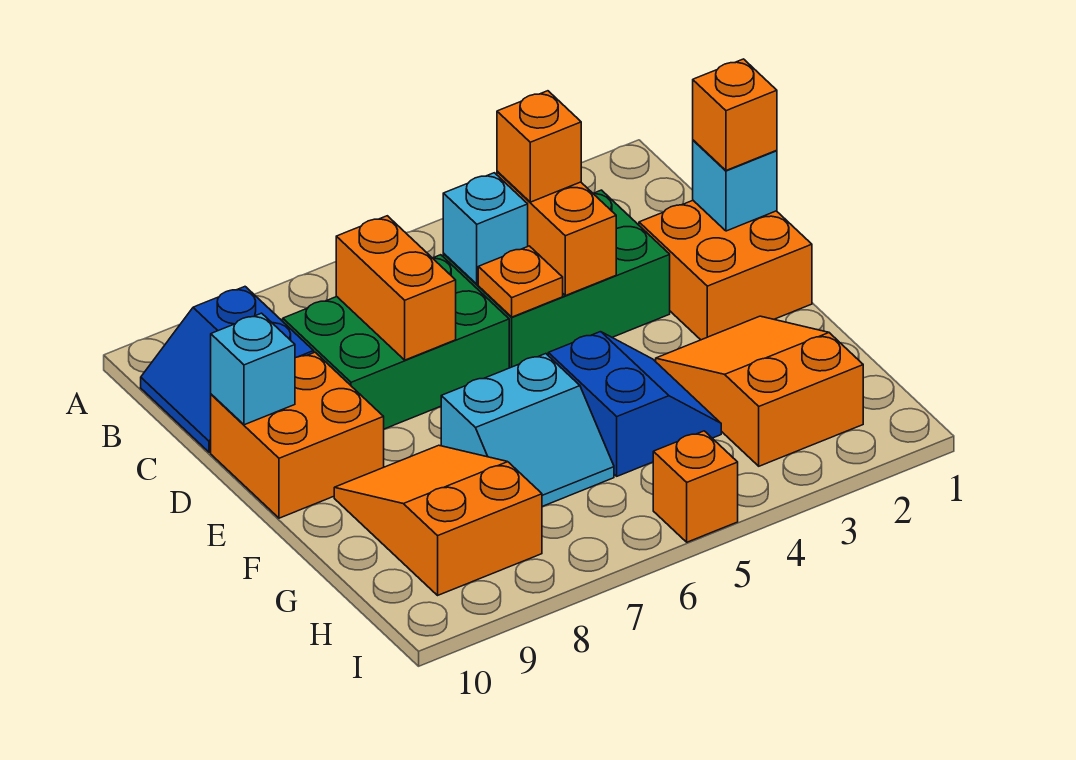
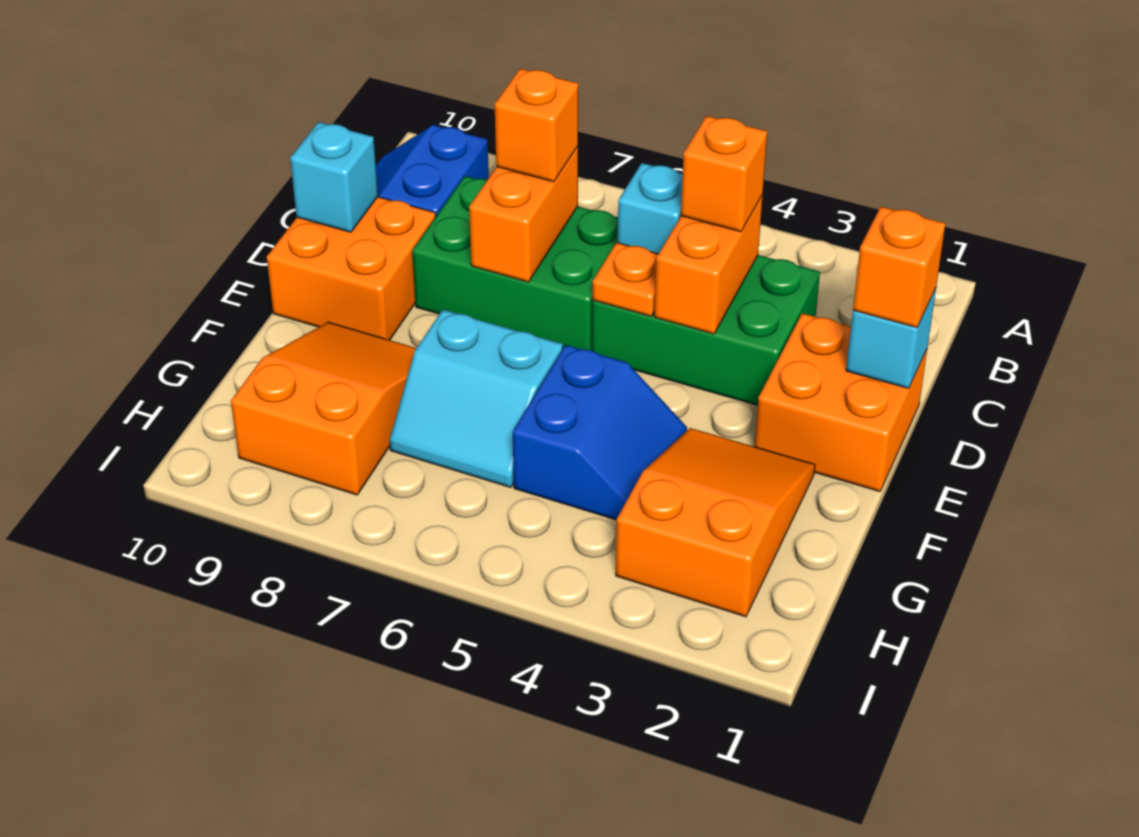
orange 1x1 brick [653,431,738,542] -> orange 1x1 brick moved to [495,69,578,182]

